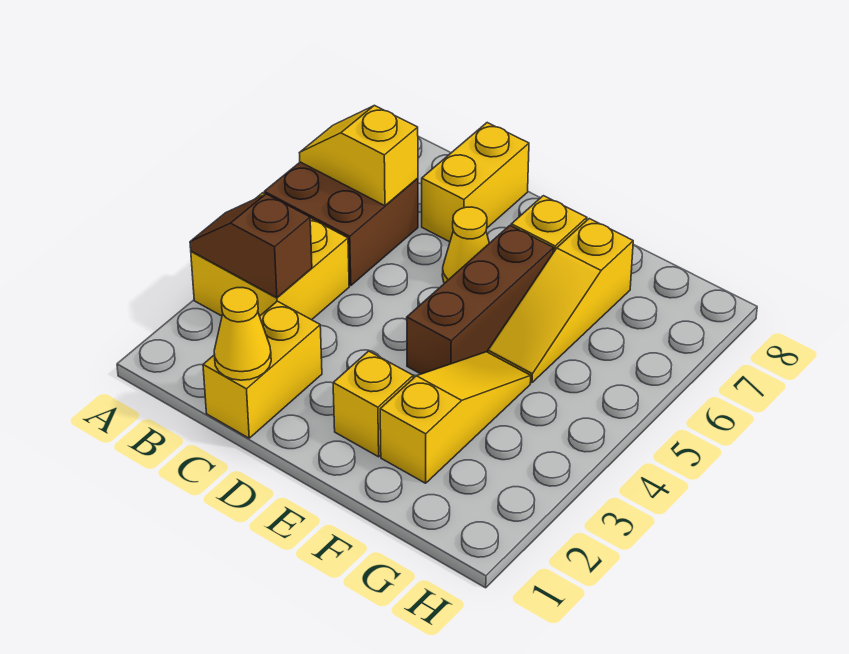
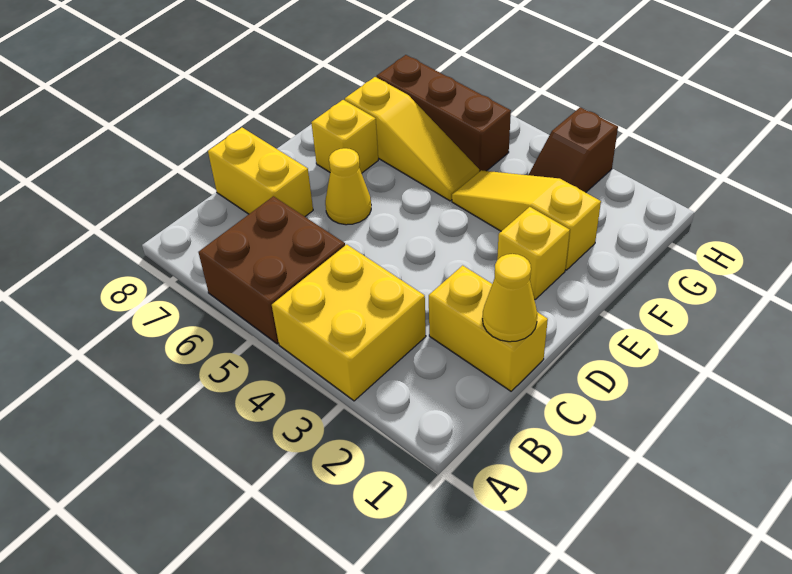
brown 1x2 slope [190,194,312,298] -> brown 1x2 slope moved to [528,107,618,192]
yellow 1x2 slope [300,105,418,206] -> none
brown 1x3 brick [407,226,554,374] -> brown 1x3 brick moved to [377,55,511,172]

